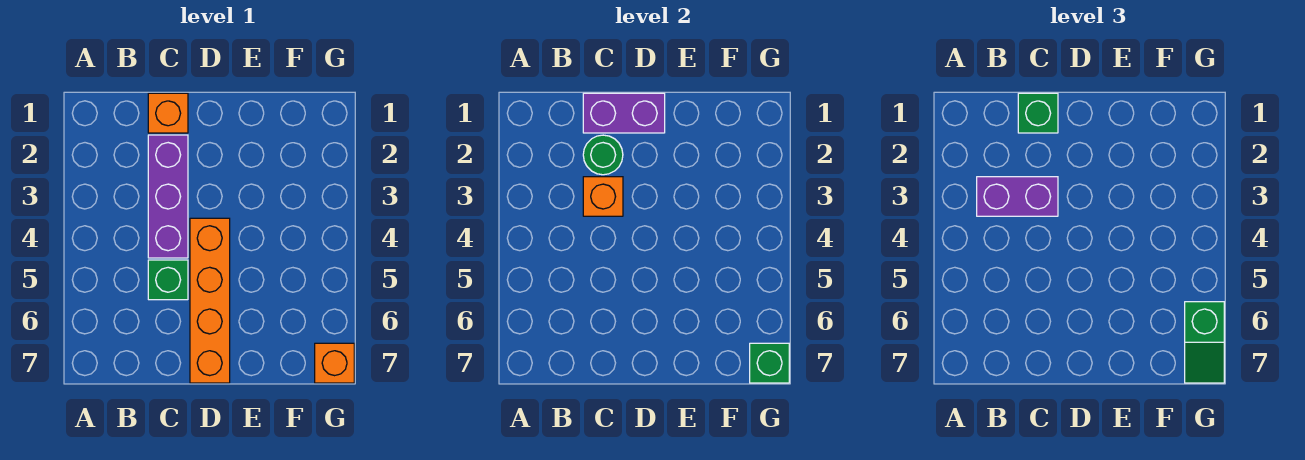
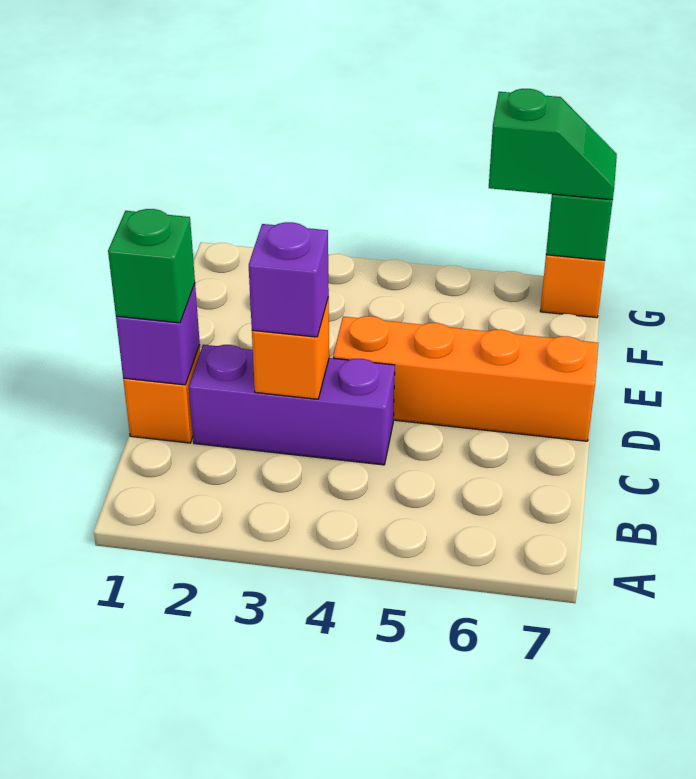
purple 1x2 brick [977,177,1058,216] -> purple 1x1 brick [249,222,329,337]
purple 1x2 brick [583,93,665,133] -> purple 1x1 brick [116,284,200,385]
green 1x1 round brick [583,135,623,175] -> none
green 1x1 brick [148,260,188,300] -> none

